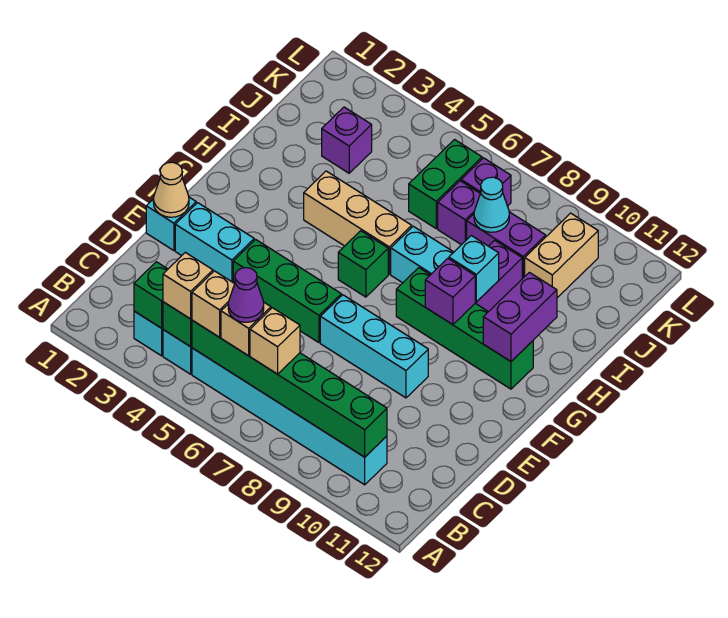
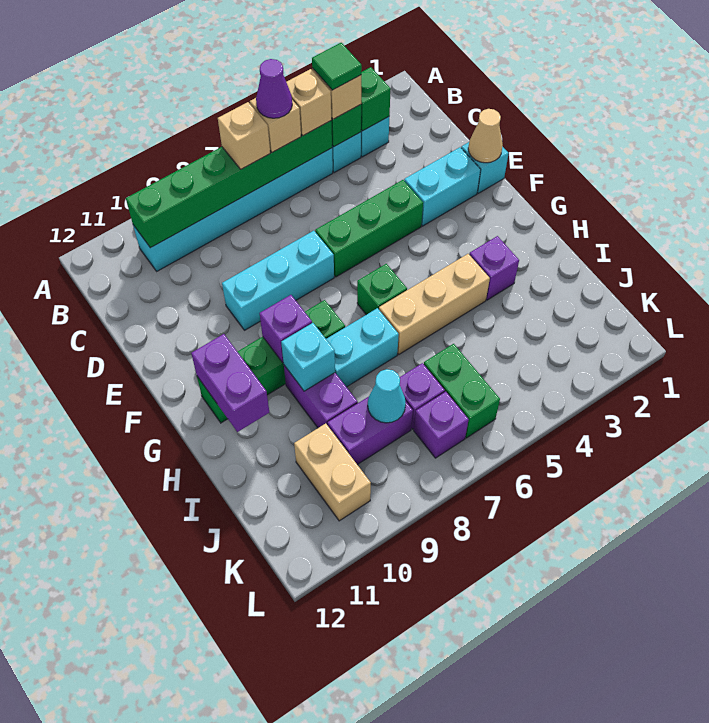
none -> green 1x1 tile [312,43,362,90]
purple 1x1 brick [322,107,372,173] -> purple 1x1 brick moved to [469,236,519,300]

